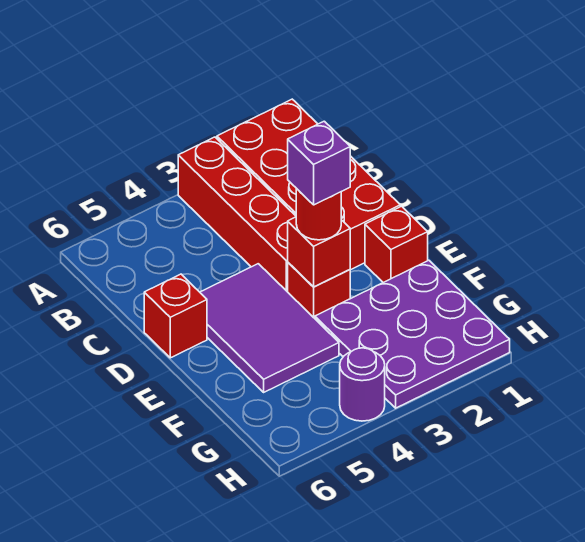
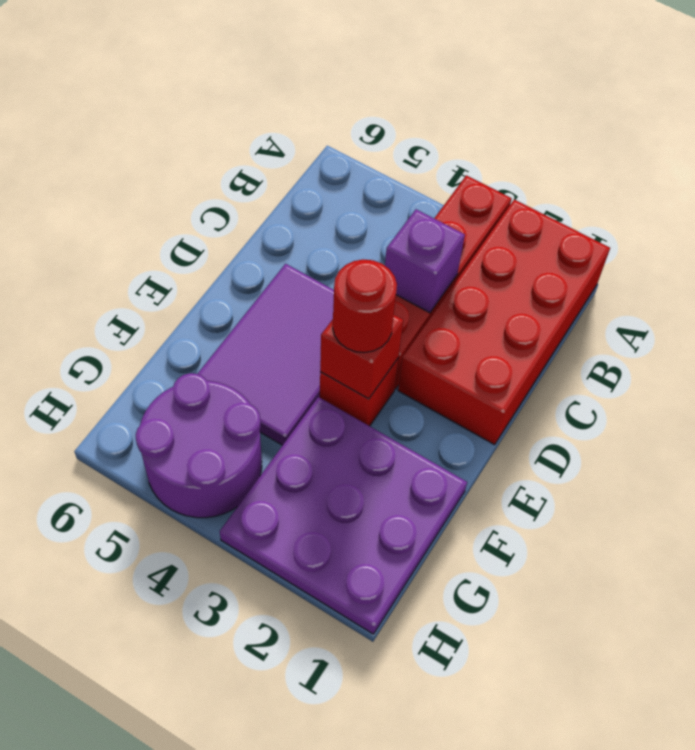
red 1x1 brick [144,274,207,358] -> none
red 1x1 brick [365,206,428,283] -> none
purple 1x1 brick [288,121,350,205] -> purple 1x1 brick moved to [385,209,465,313]
purple 1x1 round brick [340,348,385,421] -> purple 2x2 round brick [136,373,262,518]

